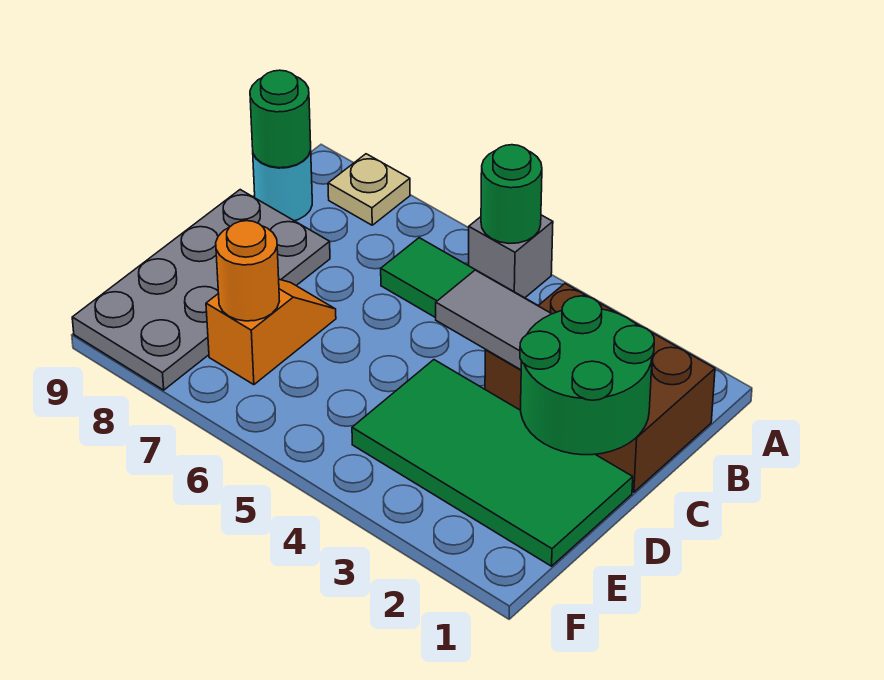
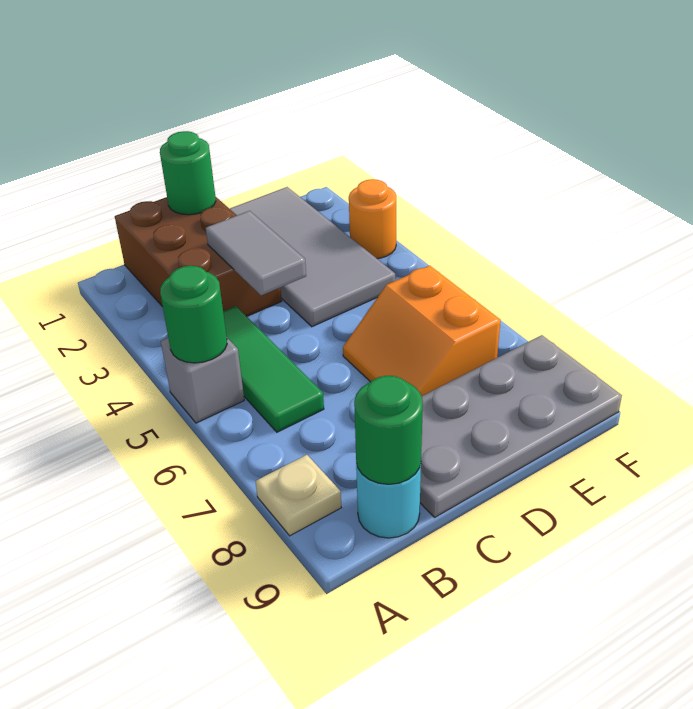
green 2x2 round brick [520,296,654,455] -> green 1x1 round brick [160,131,216,215]
green 2x4 tile [352,360,633,566] -> grey 2x4 tile [230,187,395,327]
orange 1x2 slope [206,279,336,385] -> orange 2x2 slope [343,266,501,396]
orange 1x1 round brick [216,221,280,321] -> orange 1x1 round brick moved to [349,179,396,259]

